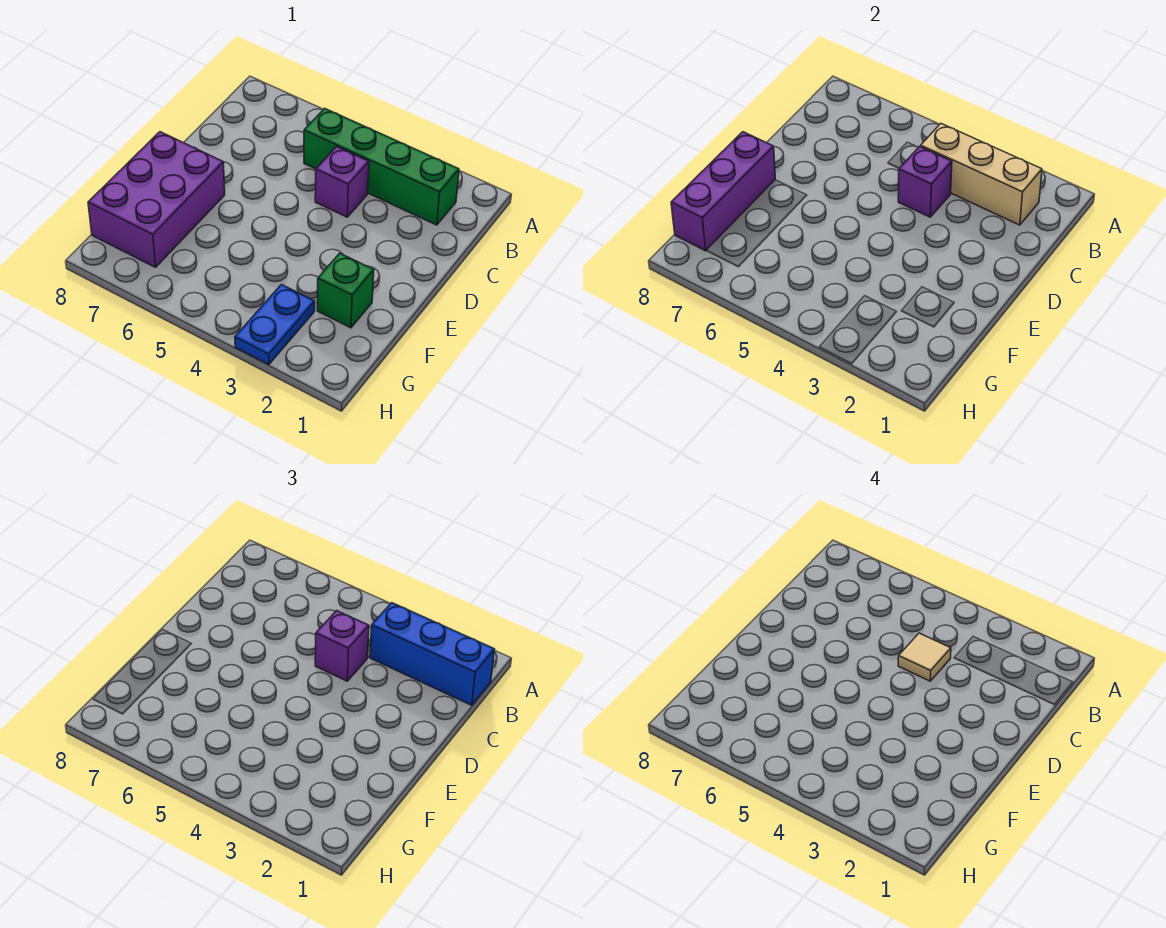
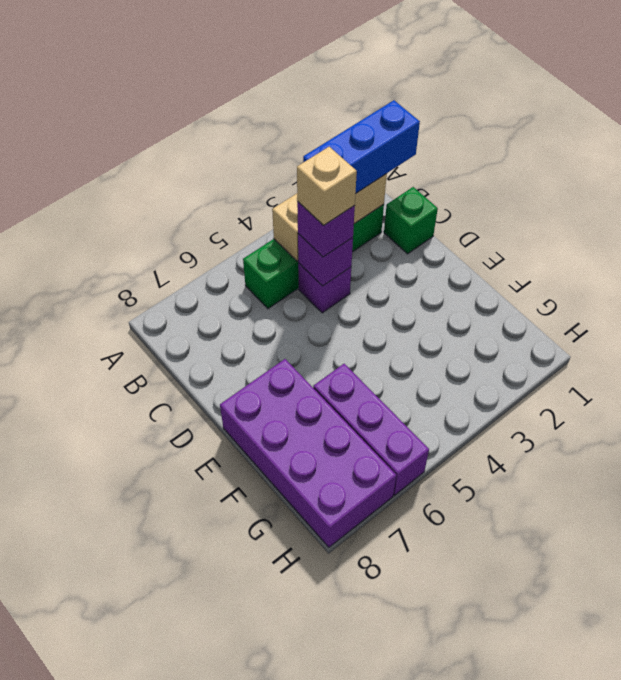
tan 1x1 tile [898,633,951,681] -> tan 1x1 brick [297,147,357,225]
purple 2x3 brick [88,132,225,267] -> purple 2x4 brick [220,359,396,547]
purple 1x3 brick [671,132,775,251] -> purple 1x3 brick moved to [313,364,429,495]
green 1x1 brick [317,253,374,328] -> green 1x1 brick moved to [384,187,438,254]
blue 1x2 plate [235,285,315,365] -> none

